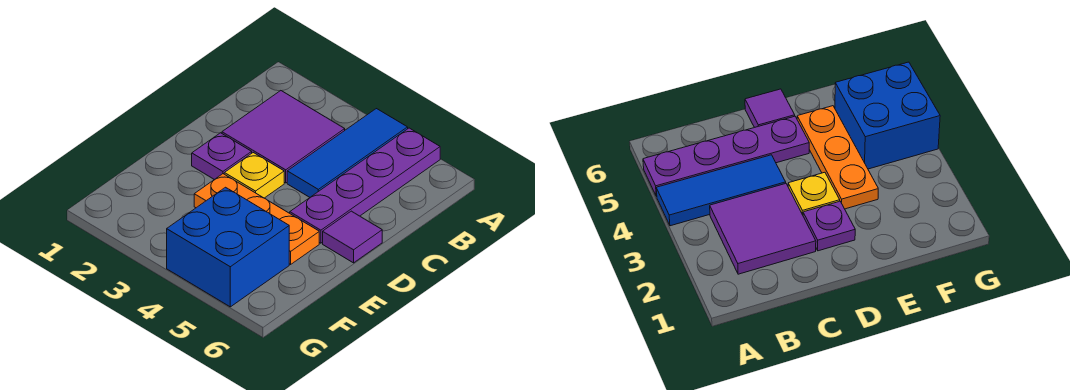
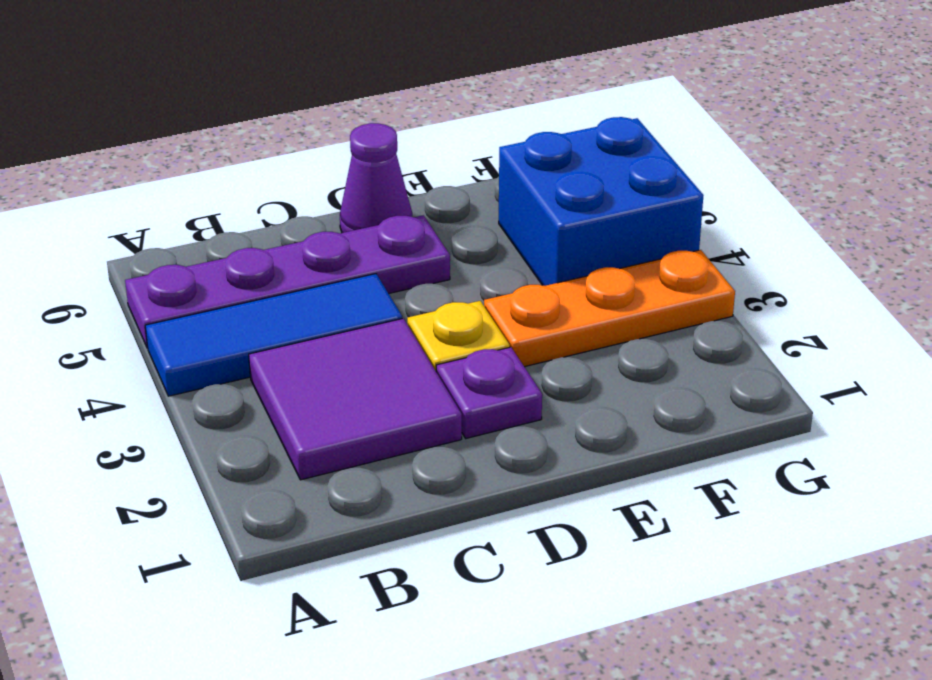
purple 1x1 tile [323,211,382,263] -> purple 1x1 cone [340,123,412,233]
orange 1x3 plate [194,174,319,264] -> orange 1x3 plate turned to [484,250,735,367]

